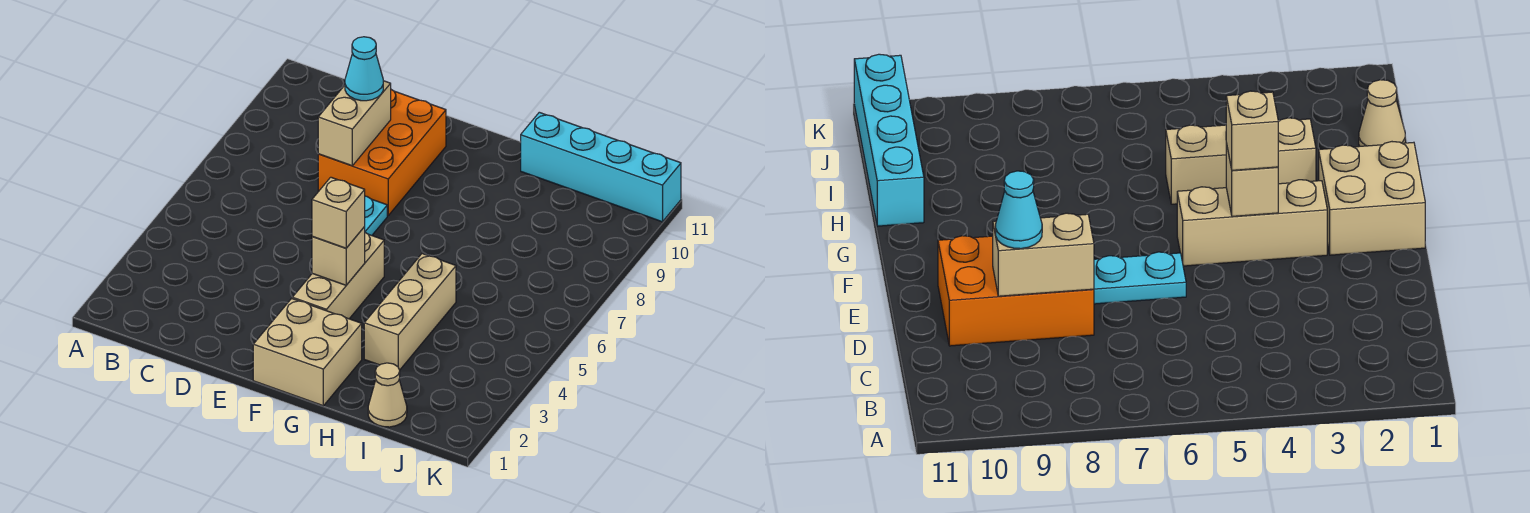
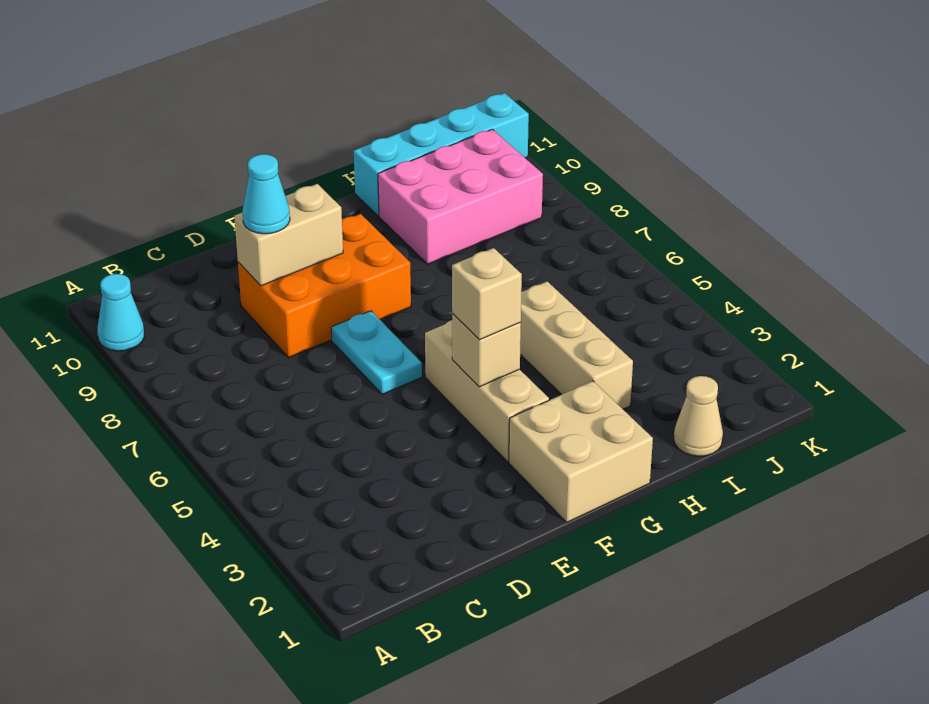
none -> cyan 1x1 cone [97,274,144,351]
orange 2x3 brick [318,90,446,215] -> orange 2x3 brick turned to [238,214,411,358]
tan 1x2 brick [318,81,391,166] -> tan 1x2 brick turned to [234,184,343,286]
none -> pink 2x3 brick [378,129,543,264]

